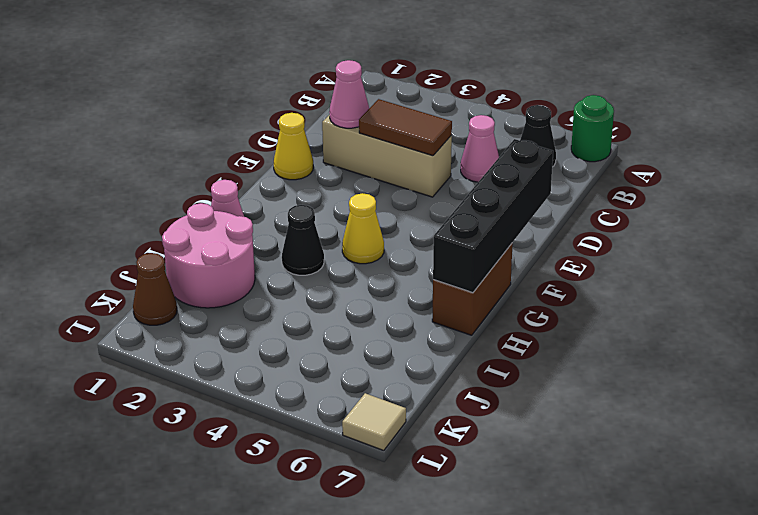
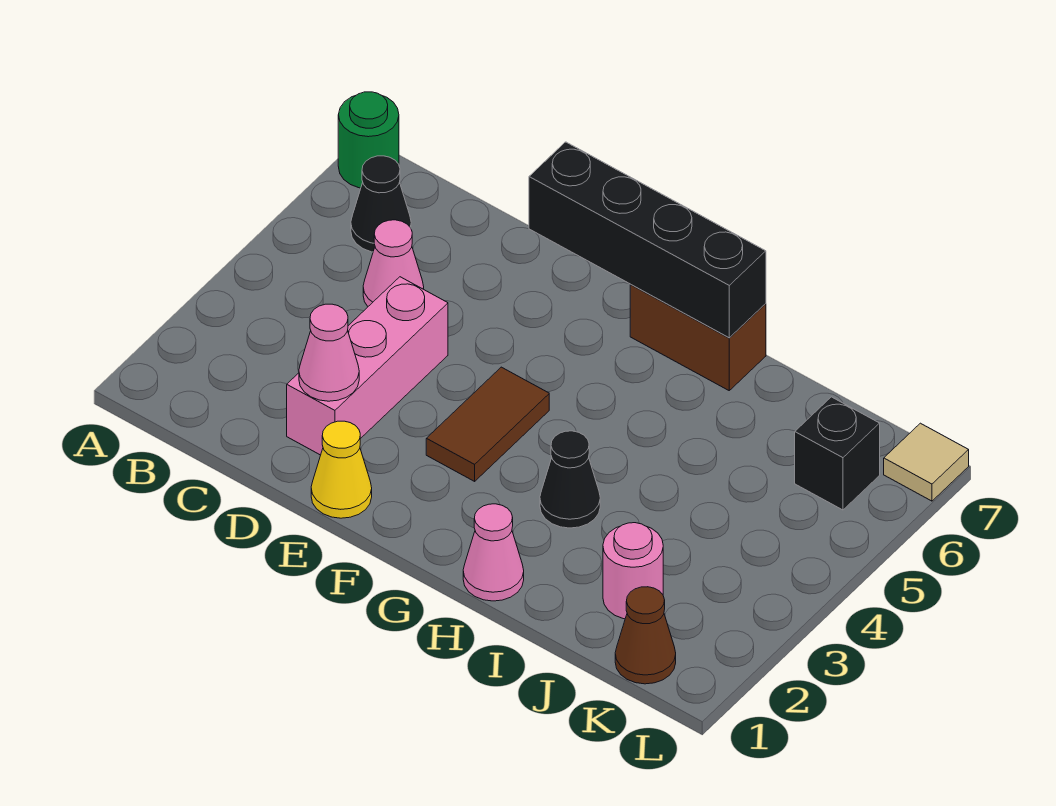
tan 1x3 brick [322,115,452,197] -> pink 1x3 brick [287,277,448,455]
brown 1x2 tile [359,99,452,156] -> brown 1x2 tile moved to [426,367,549,481]
yellow 1x1 cone [342,193,384,264] -> none
pink 2x2 round brick [162,203,255,308] -> pink 1x1 round brick [603,523,663,619]
none -> black 1x1 brick [795,397,880,510]

